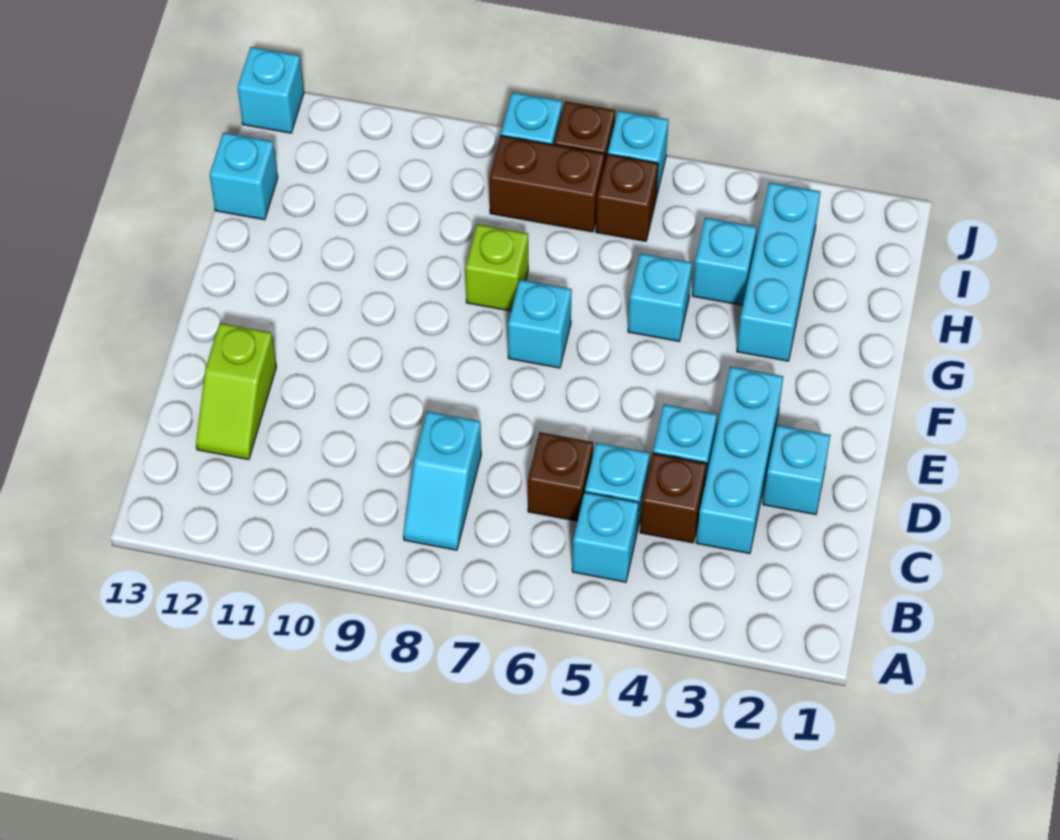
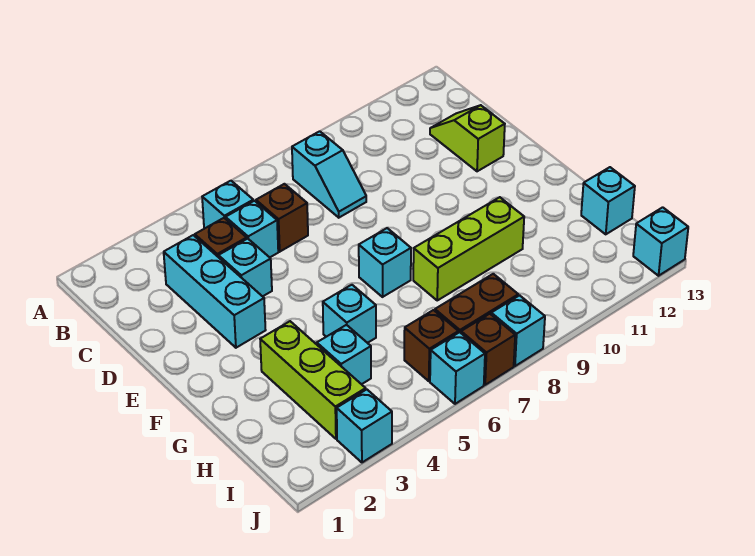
cyan 1x2 slope [403,411,481,550] -> cyan 1x2 slope turned to [292,131,366,218]
cyan 1x1 brick [763,425,831,515] -> cyan 1x1 brick moved to [337,389,392,462]
cyan 1x3 brick [737,182,820,361] -> lime 1x3 brick [260,321,366,439]
lime 1x1 brick [465,224,528,311] -> lime 1x3 brick [413,197,524,300]

